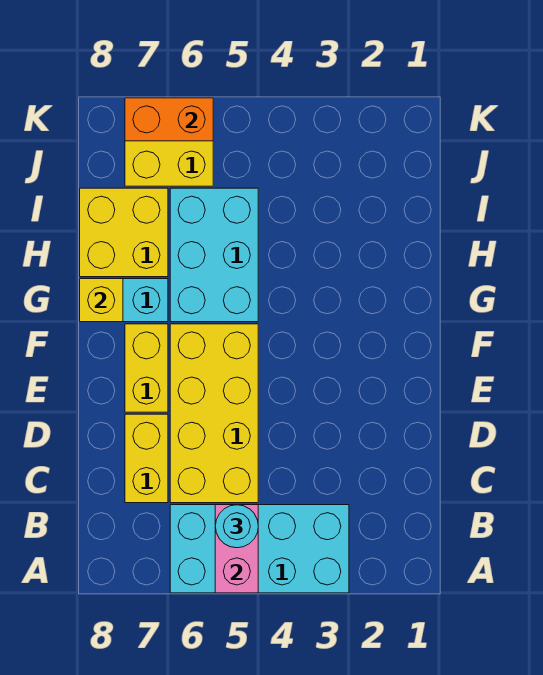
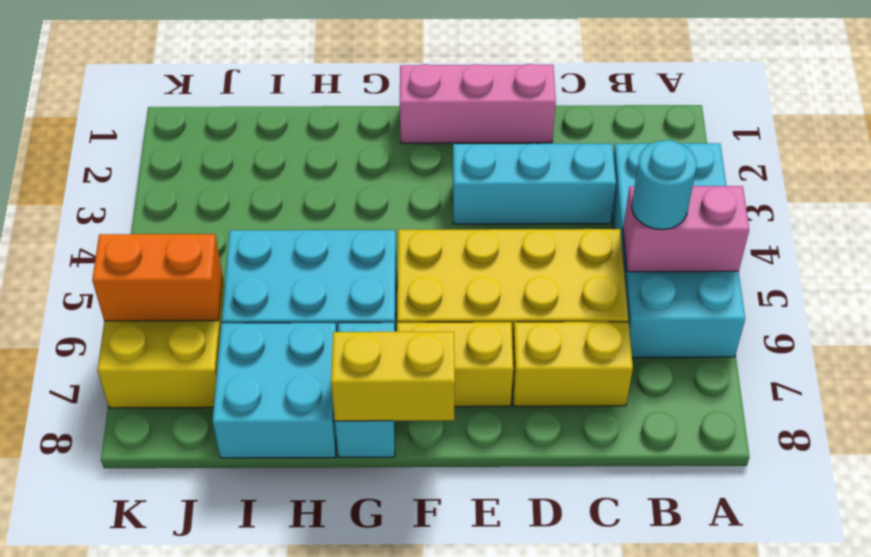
none -> cyan 1x3 brick [453,144,616,224]
none -> pink 1x3 brick [400,64,556,143]
yellow 1x1 brick [80,279,123,322] -> yellow 1x2 brick [331,331,455,421]
yellow 2x2 brick [80,188,168,277] -> cyan 2x2 brick [213,323,336,458]
orange 1x2 brick [125,98,213,141] -> orange 1x2 brick turned to [92,234,223,321]

